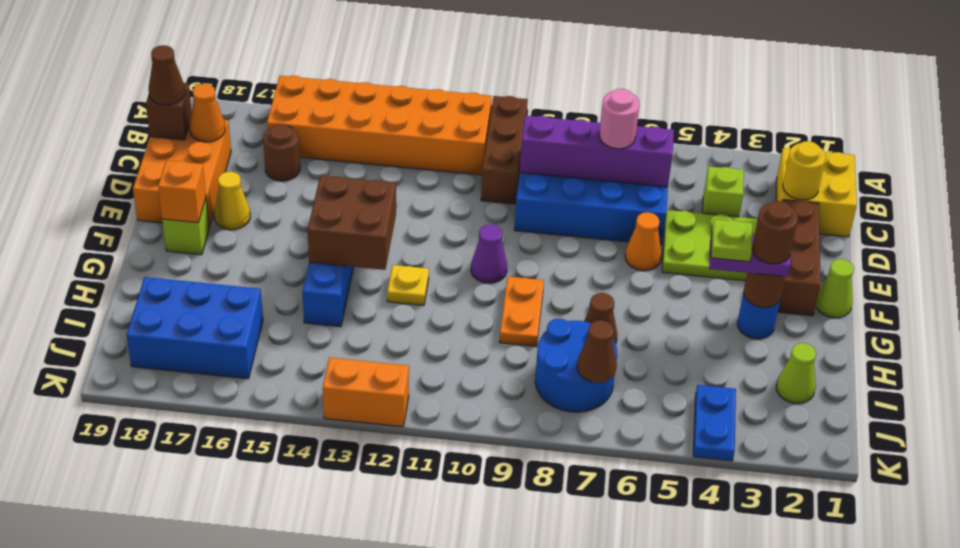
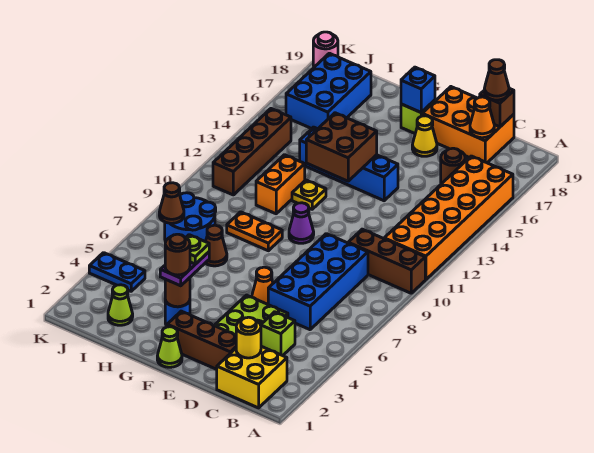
purple 1x4 brick [520,116,674,187] -> none
pink 1x1 round brick [599,89,639,149] -> pink 1x1 round brick moved to [313,32,338,67]
orange 1x1 brick [158,160,206,223] -> blue 1x1 brick [401,67,435,112]
none -> brown 1x4 brick [213,109,291,195]
orange 1x2 brick [323,357,409,427] -> orange 1x2 brick moved to [256,155,305,214]

